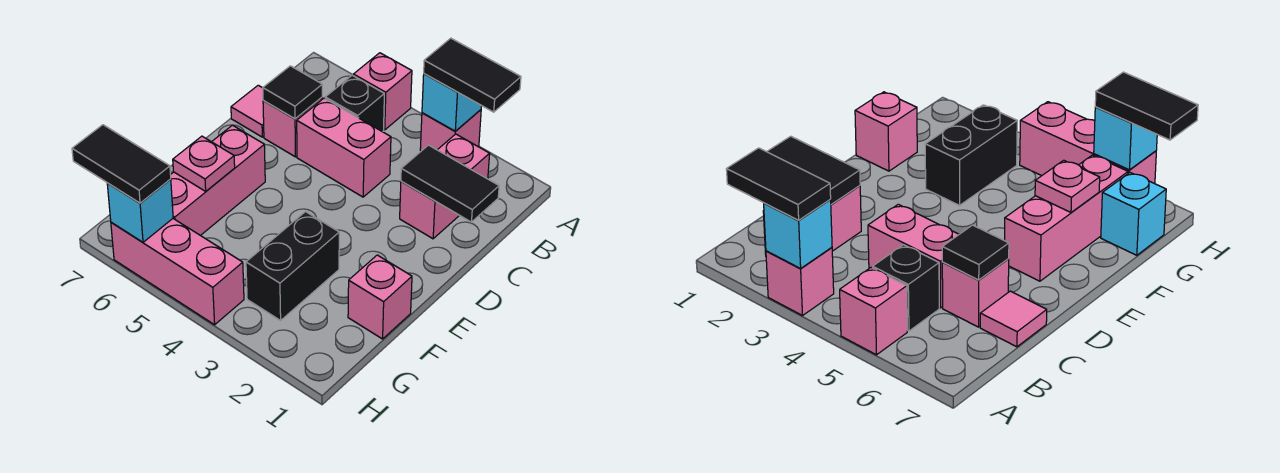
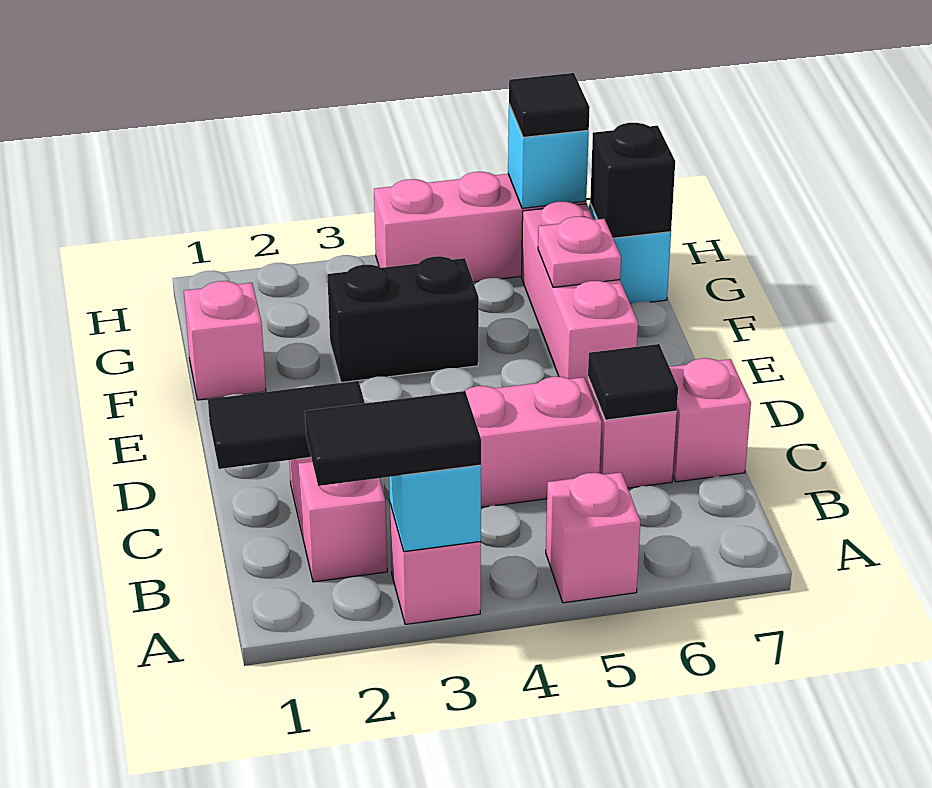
black 1x1 brick [325,75,384,132] -> black 1x1 brick moved to [590,123,675,238]
pink 1x1 tile [231,85,264,137] -> pink 1x1 brick [670,358,751,482]
black 1x2 brick [246,212,339,320] -> black 1x2 brick turned to [327,256,479,383]
black 1x2 tile [72,125,171,203] -> black 1x1 tile [509,73,590,137]

